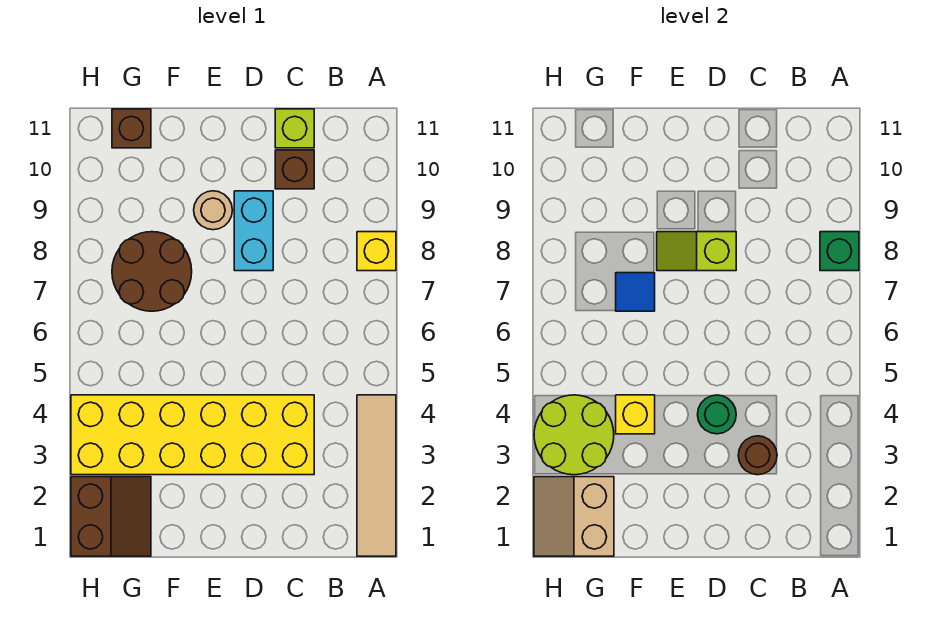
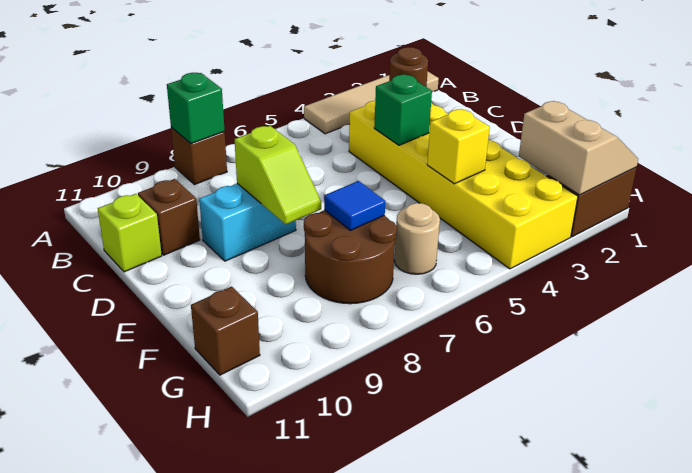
yellow 1x1 brick [357,232,396,271] -> brown 1x1 brick [171,127,227,185]
green 1x1 round brick [698,395,736,434] -> green 1x1 brick [374,74,432,145]
tan 1x1 round brick [194,191,232,230] -> tan 1x1 round brick moved to [394,203,440,274]
tan 2x2 slope [534,477,614,556] -> tan 2x2 slope turned to [519,101,638,195]
lime 2x2 round brick [534,395,614,475] -> none

